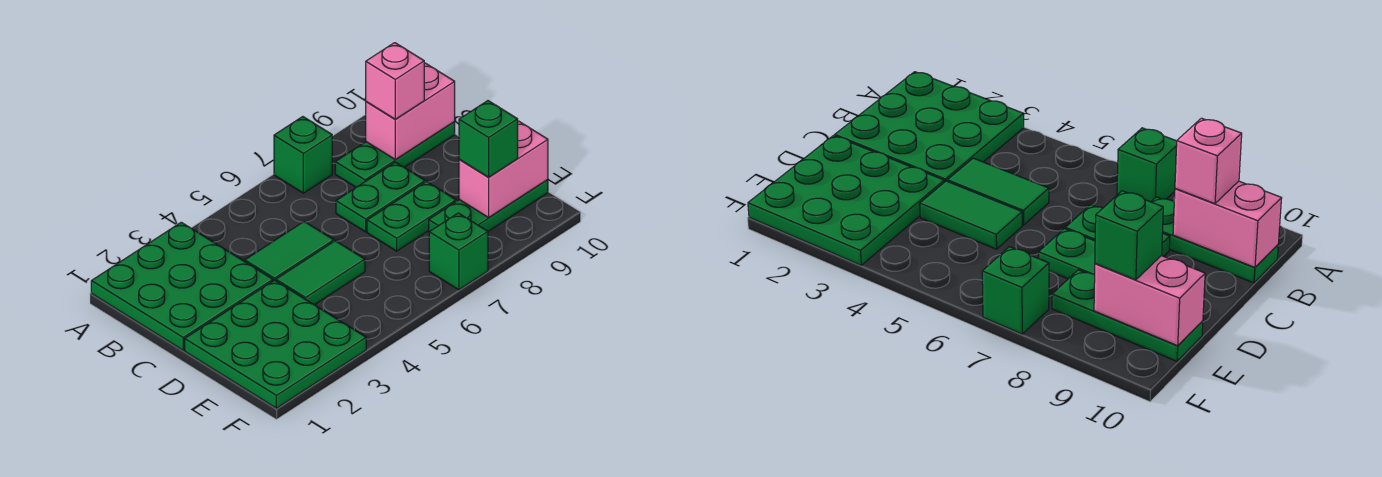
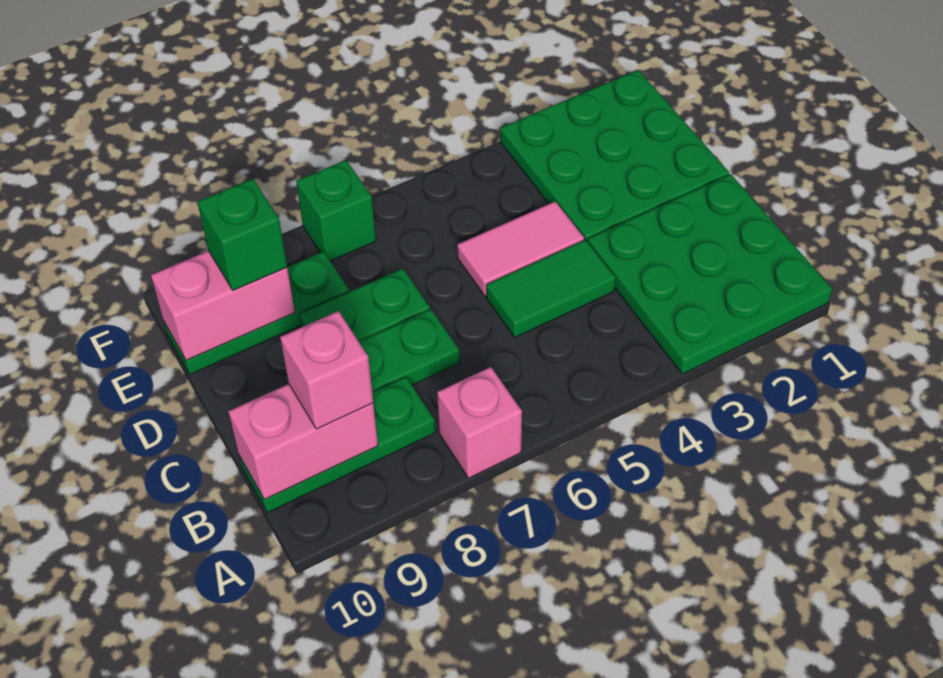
green 1x1 brick [274,117,332,193] -> pink 1x1 brick [437,367,522,478]
green 1x2 tile [276,241,365,305] -> pink 1x2 tile [457,201,584,296]

